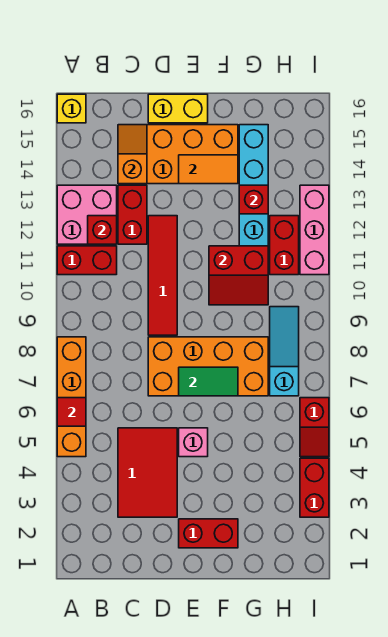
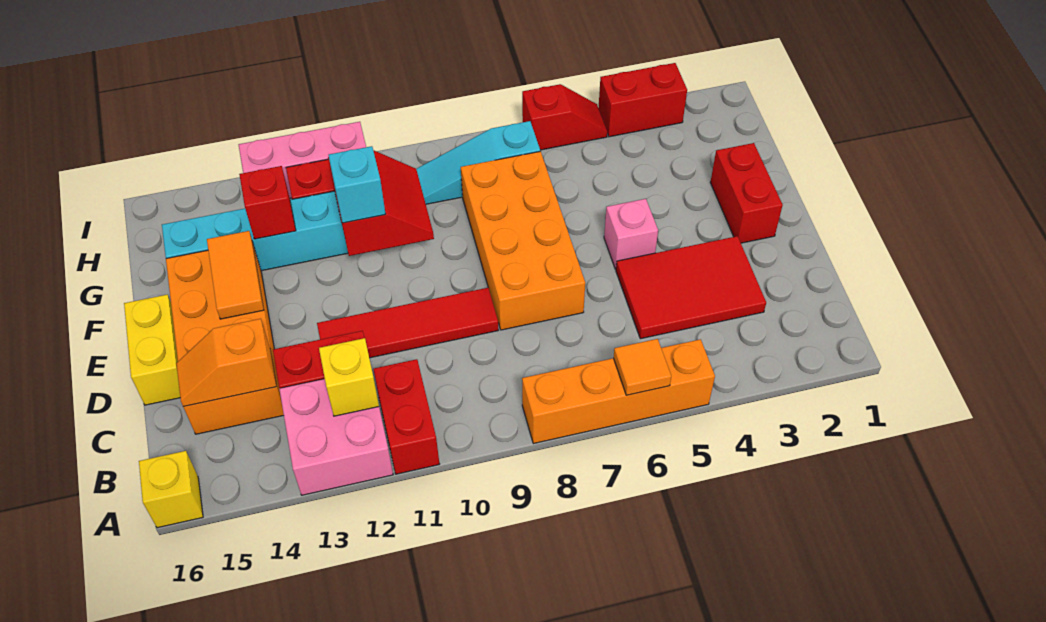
red 1x1 tile [57,398,86,426] -> orange 1x1 tile [613,339,671,395]
red 1x1 brick [88,216,117,244] -> yellow 1x1 brick [319,338,379,416]
green 1x2 tile [179,367,238,396] -> none
none -> cyan 1x1 brick [329,146,385,223]

